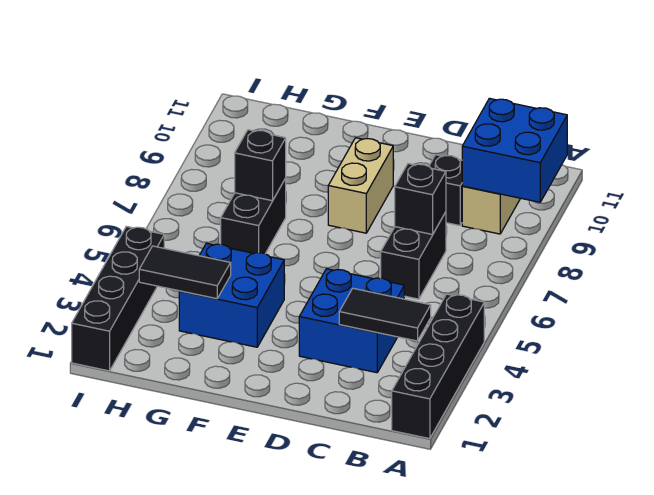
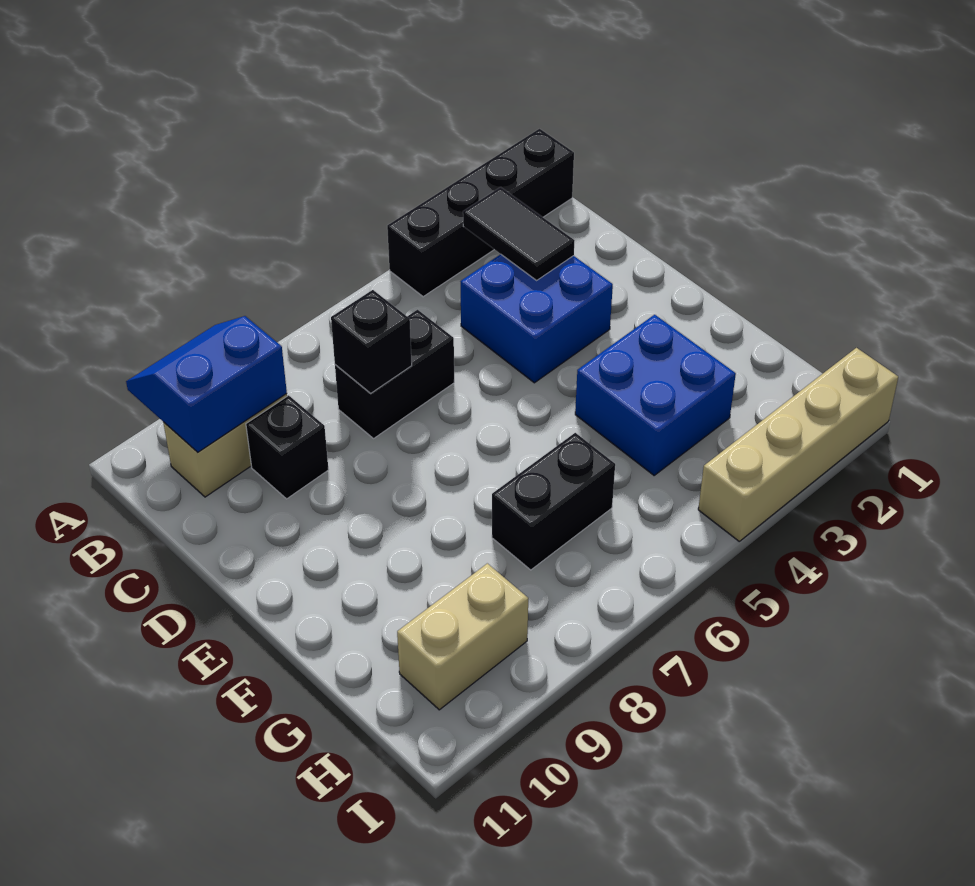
blue 2x2 brick [462,98,567,202] -> blue 2x2 slope [126,316,287,452]
tan 1x2 brick [328,138,393,233] -> tan 1x2 brick moved to [397,563,528,710]
black 1x2 tile [139,246,231,299] -> none
black 1x1 brick [235,130,286,201] -> none
black 1x4 brick [72,226,164,371] -> tan 1x4 brick [698,348,898,541]

